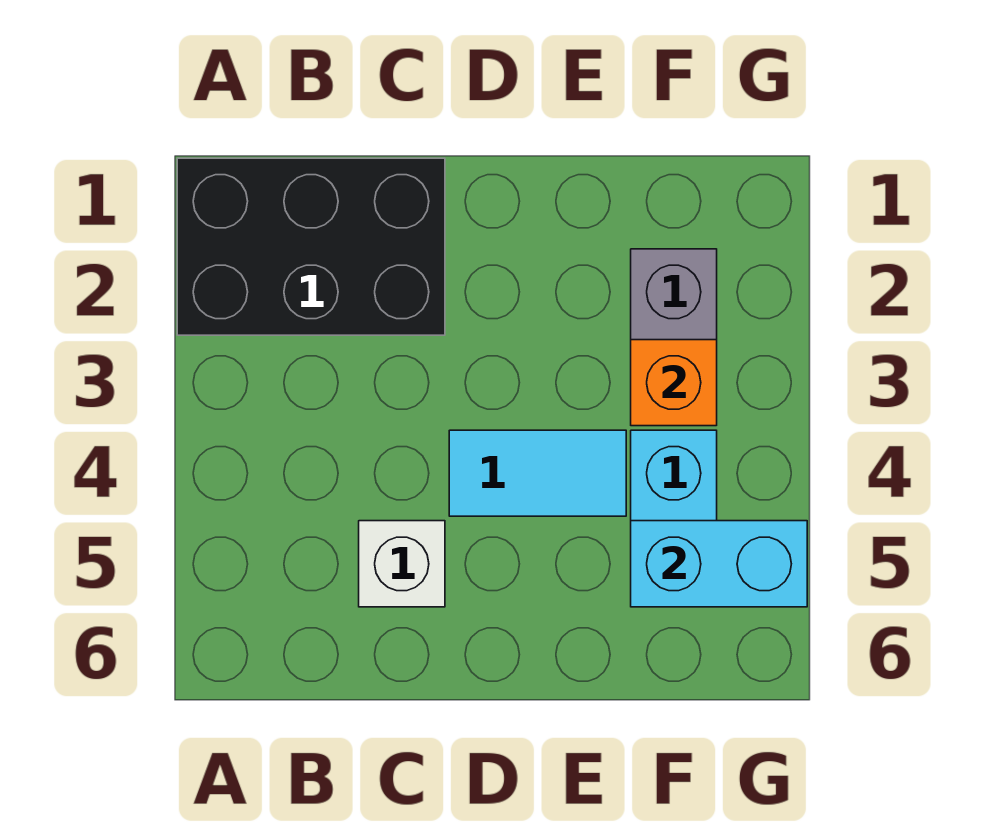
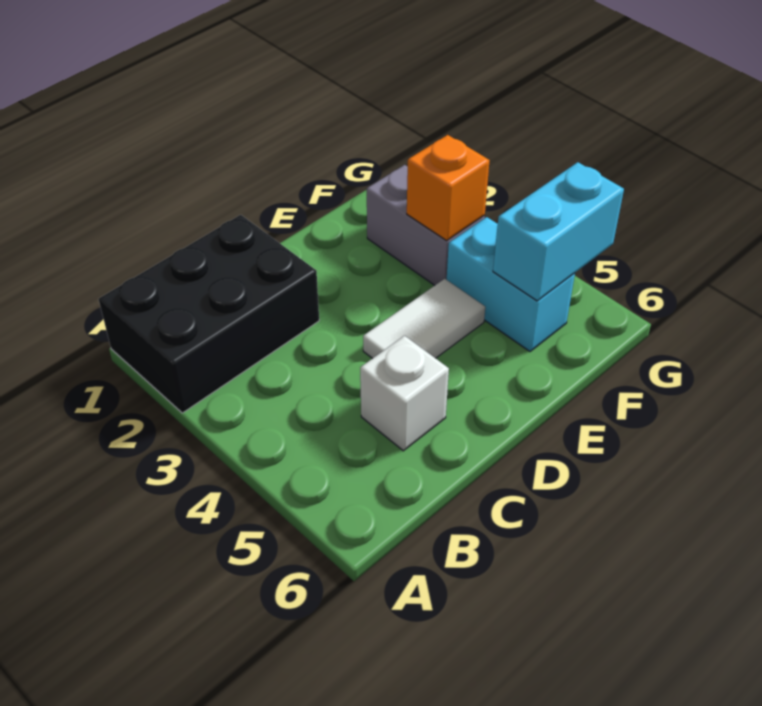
cyan 1x2 tile [449,430,626,516] -> white 1x2 tile [363,279,485,359]

